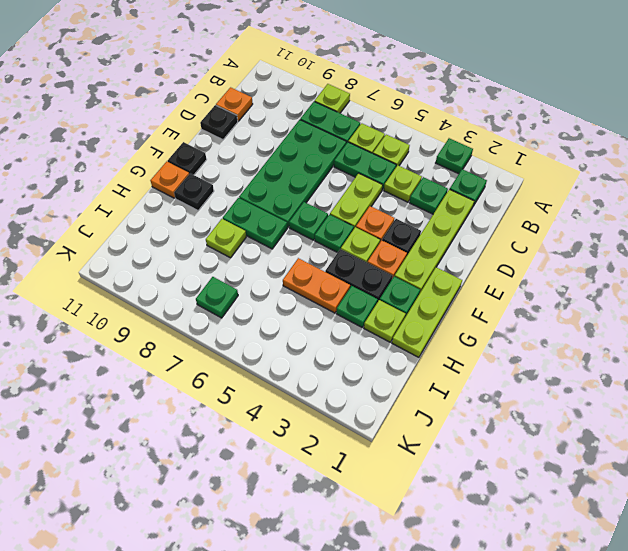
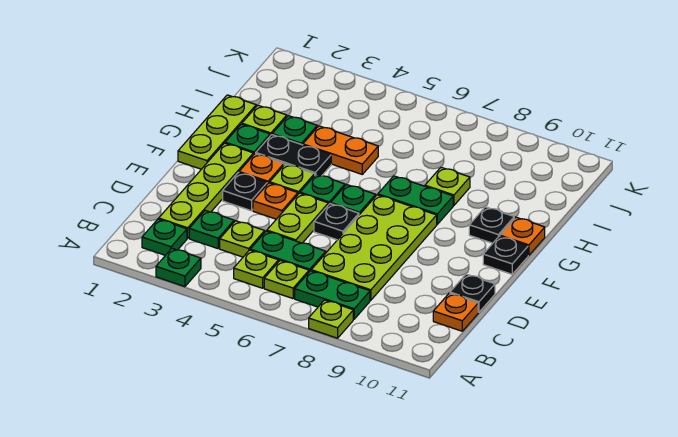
green 2x4 plate [239,120,346,227] -> lime 2x4 plate [311,195,437,300]
none -> black 1x1 plate [314,203,359,240]
green 1x1 plate [196,277,238,318] -> none

